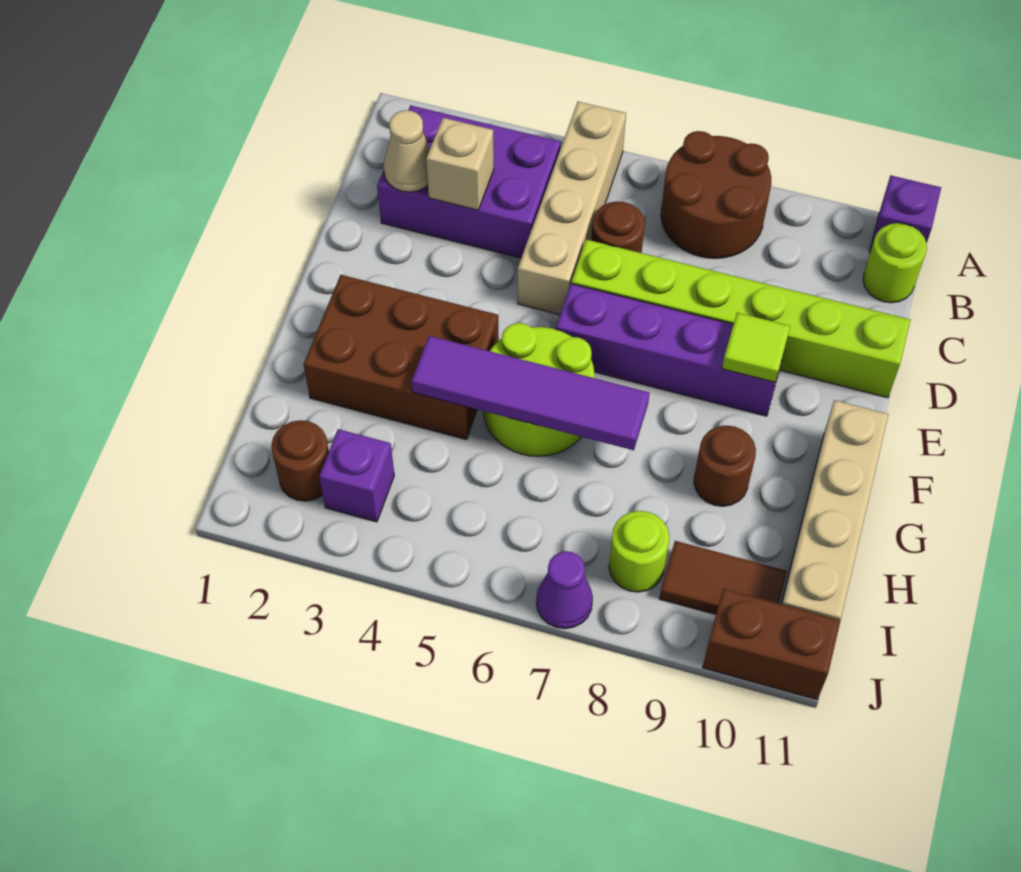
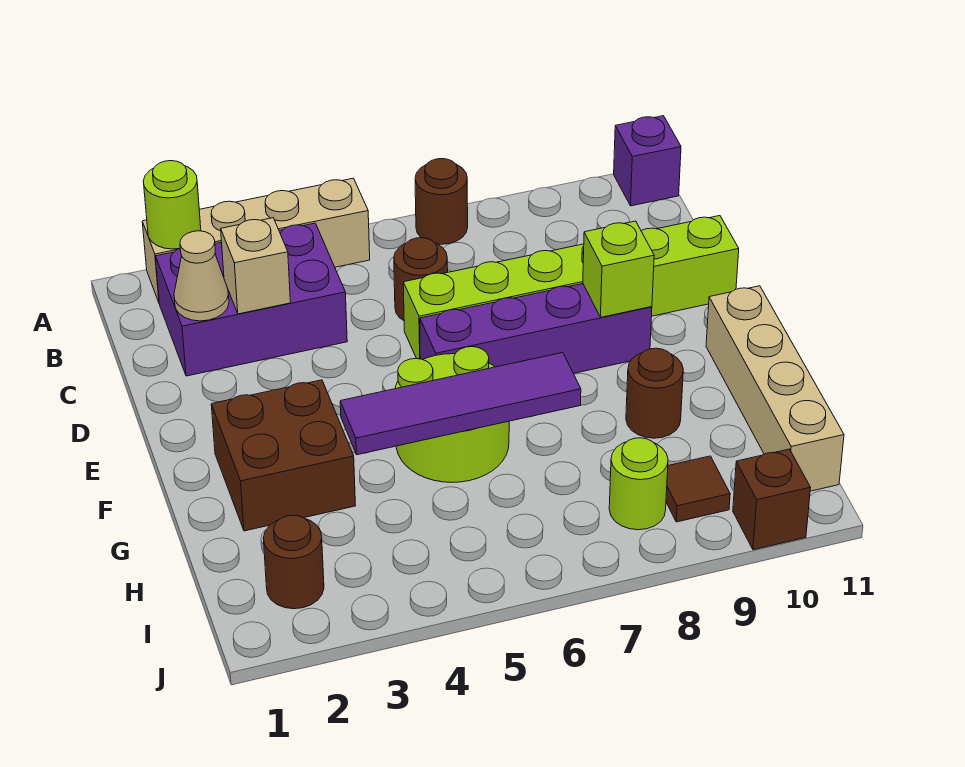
tan 1x4 brick [518,102,626,315] -> tan 1x4 brick turned to [142,178,370,304]
brown 2x2 round brick [661,131,771,258] -> brown 1x1 round brick [415,159,468,244]
lime 1x1 round brick [863,223,927,303] -> lime 1x1 round brick moved to [143,161,201,249]
lime 1x1 tile [722,313,790,382] -> lime 1x1 brick [583,221,654,317]
brown 2x3 brick [304,275,499,440] -> brown 2x2 brick [211,380,356,531]
purple 1x1 brick [319,429,394,522] -> none
brown 1x2 tile [659,541,787,615] -> brown 1x1 tile [666,456,730,522]
purple 1x1 cone [536,551,593,629] -> none
brown 1x2 brick [703,589,841,700] -> brown 1x1 brick [733,449,811,550]

